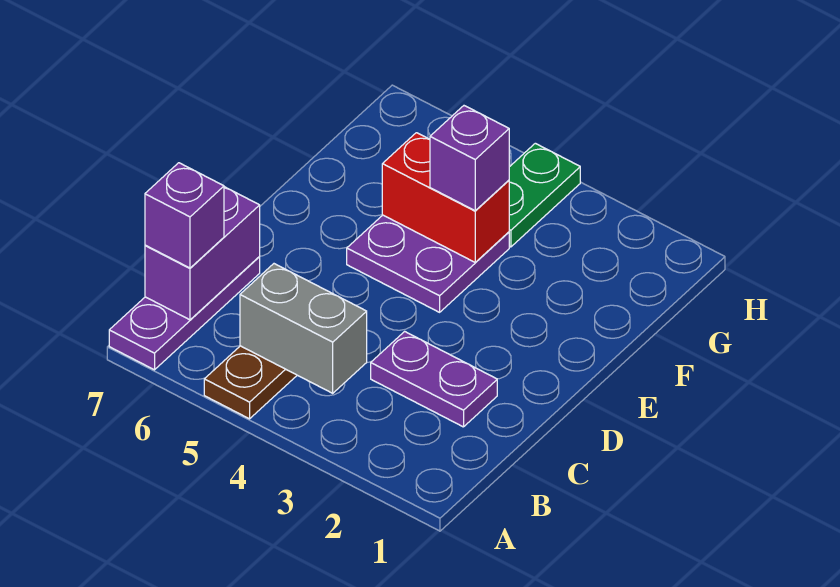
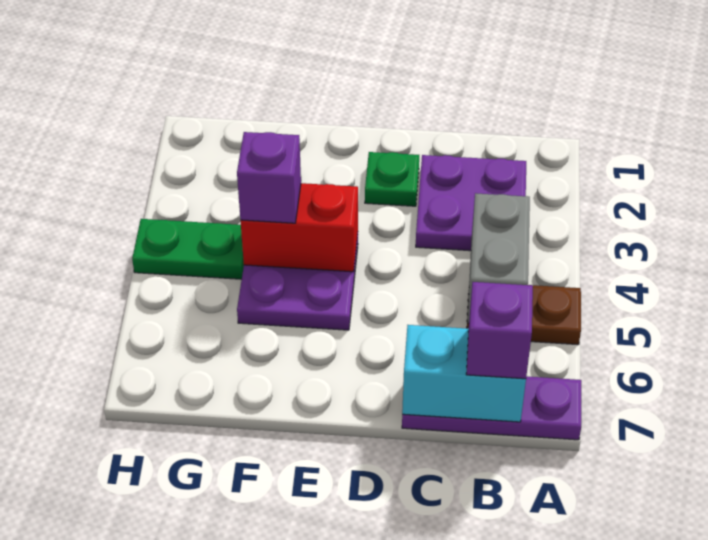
purple 1x2 brick [145,187,260,320] -> cyan 1x2 brick [402,325,526,422]
purple 1x2 plate [371,331,497,427] -> purple 2x2 plate [416,155,526,251]
none -> green 1x1 plate [365,152,419,206]
red 1x2 brick [382,133,509,262] -> red 1x2 brick turned to [241,183,358,272]

